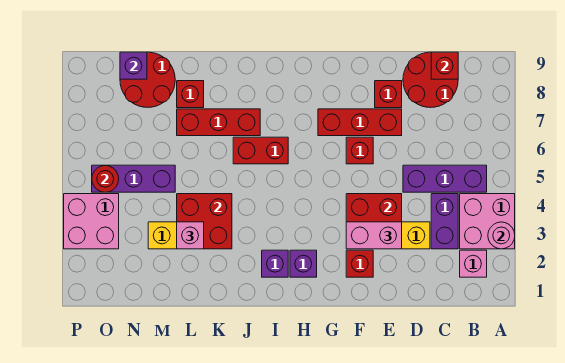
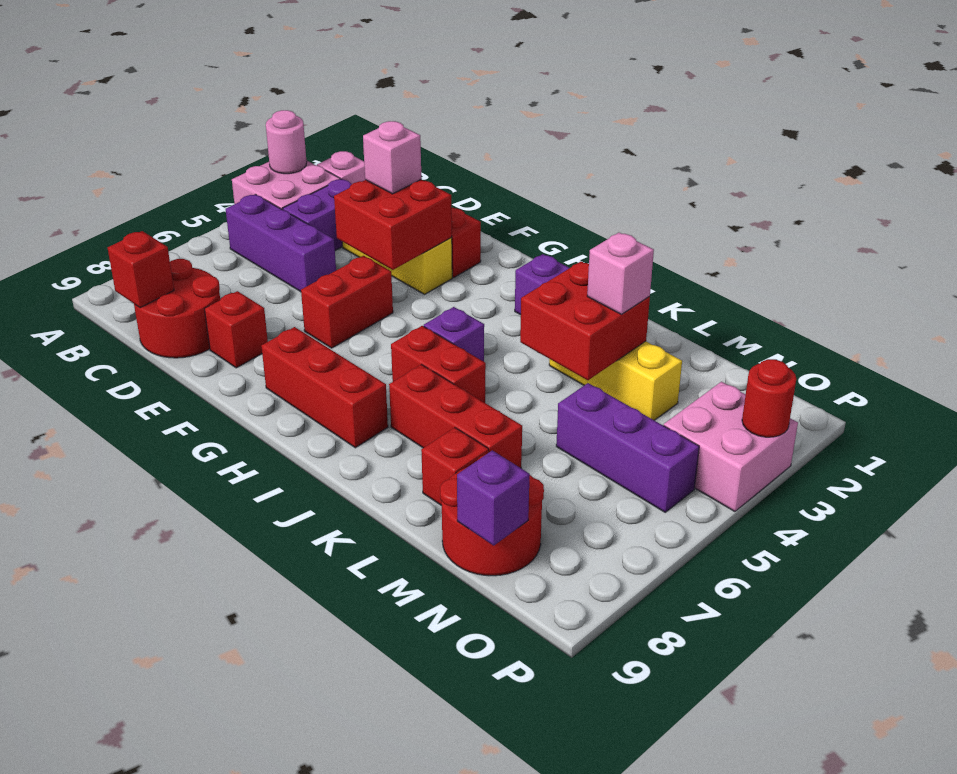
pink 1x2 brick [346,222,402,249] -> pink 1x1 brick [363,121,422,194]
red 1x3 brick [318,109,402,136] -> red 1x3 brick moved to [261,327,388,448]
red 1x1 brick [346,137,373,164] -> red 1x2 brick [301,256,393,348]
purple 1x1 brick [290,250,317,277] -> purple 1x1 brick moved to [424,307,484,362]
red 1x1 round brick [92,165,119,192] -> red 1x1 round brick moved to [742,359,796,437]

